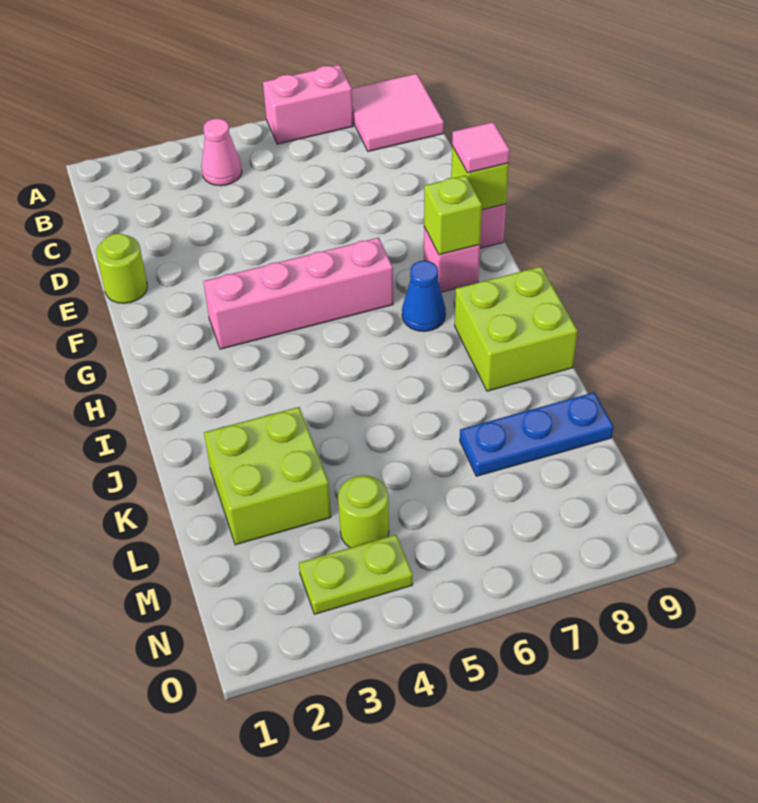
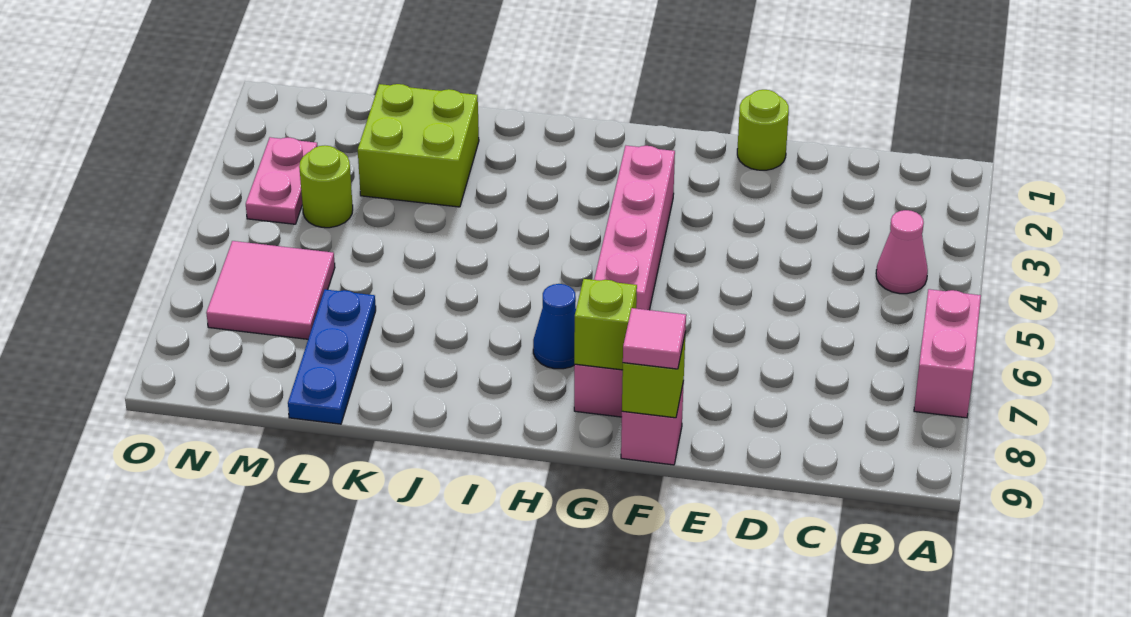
pink 2x2 tile [352,74,444,151] -> pink 2x2 tile moved to [206,241,335,339]
lime 2x2 brick [455,267,578,391] -> none
lime 1x2 plate [299,535,413,614] -> pink 1x2 plate [246,137,318,224]

